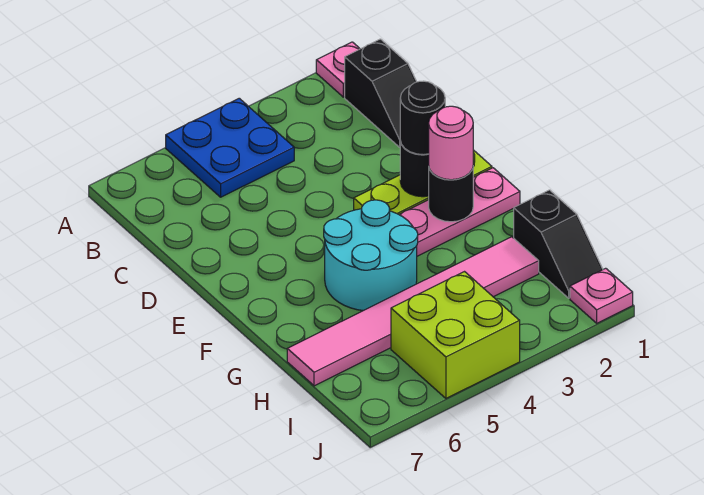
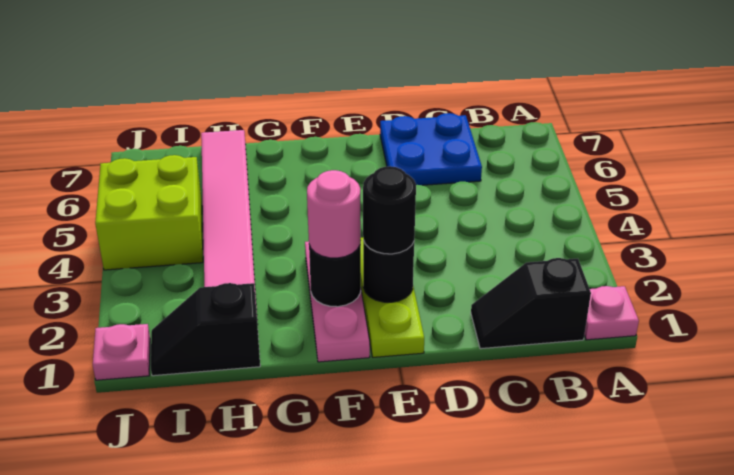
blue 2x2 plate [166,98,294,197] -> blue 2x2 plate moved to [380,113,482,185]
cyan 2x2 round brick [324,200,418,311] -> none

